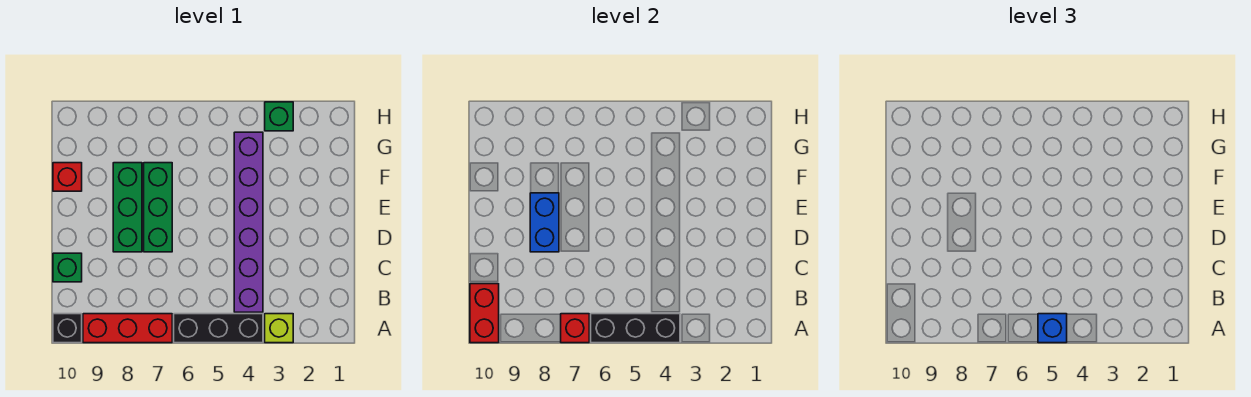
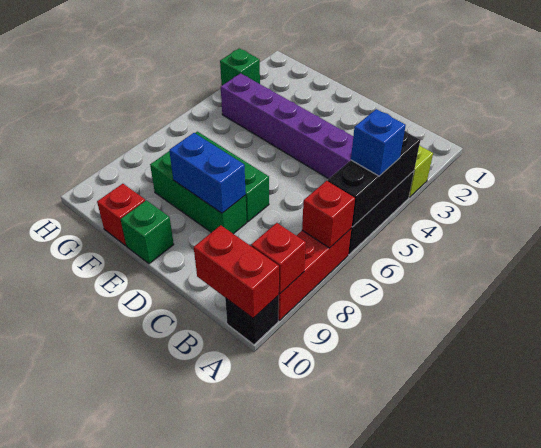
none -> red 1x1 brick [251,223,306,294]
green 1x1 brick [53,253,82,282] -> green 1x1 brick moved to [121,200,174,264]

